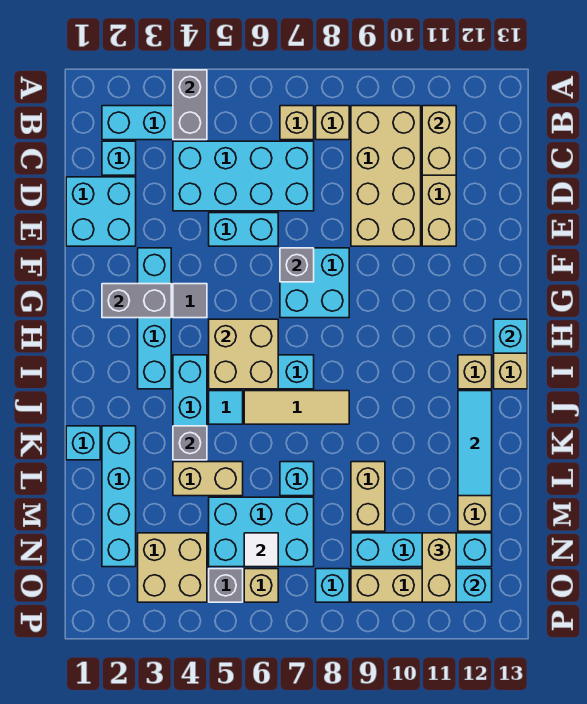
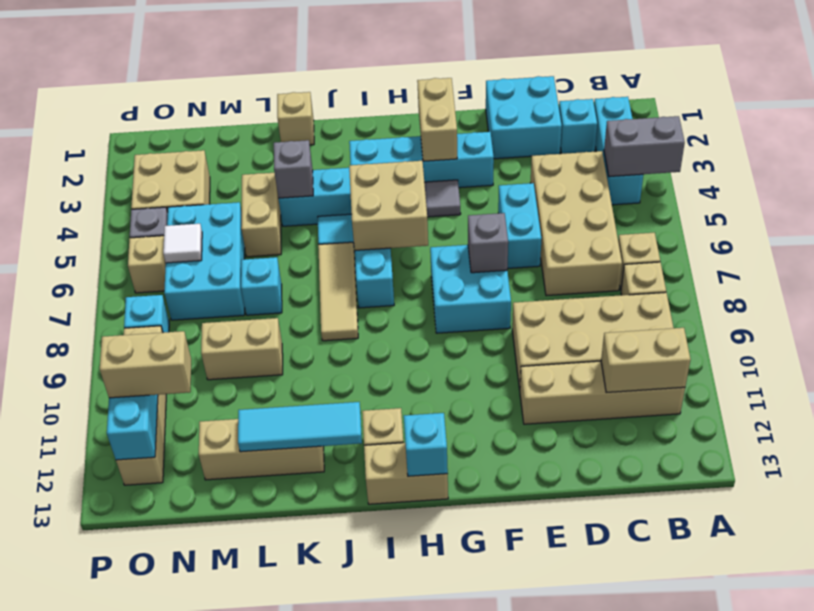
cyan 2x4 brick [173,141,314,211] -> tan 2x4 brick [531,151,622,296]
grey 1x2 brick [102,284,171,318] -> tan 1x2 brick [417,78,457,161]
cyan 1x1 brick [66,426,100,460] -> tan 1x1 brick [277,92,314,145]
cyan 1x4 brick [102,426,136,567] -> none
cyan 1x4 brick [351,533,492,567] -> none

